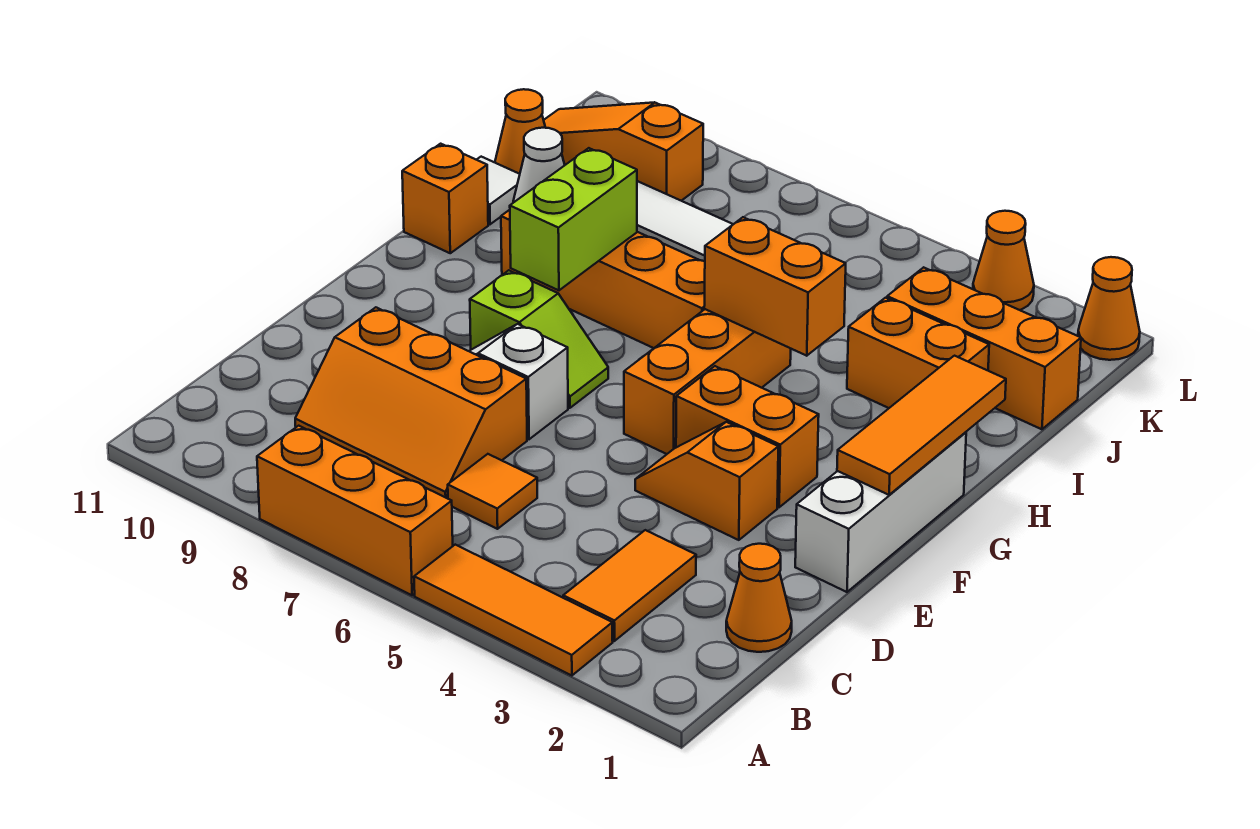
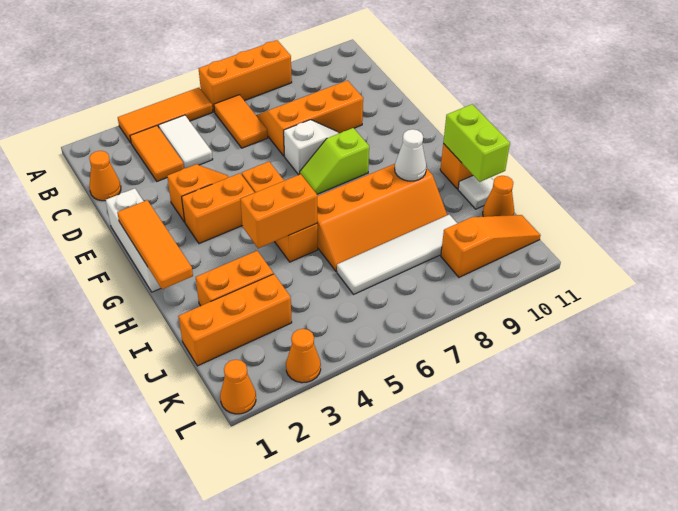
none -> white 1x2 tile [159,115,213,168]
orange 1x1 tile [448,454,537,529] -> orange 1x2 tile [214,95,268,148]
lime 1x2 brick [510,148,637,290] -> lime 1x2 brick moved to [443,104,510,182]

